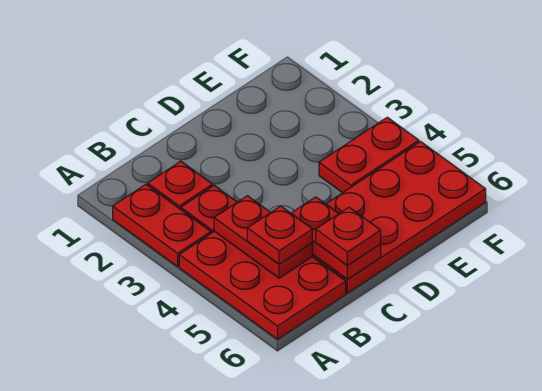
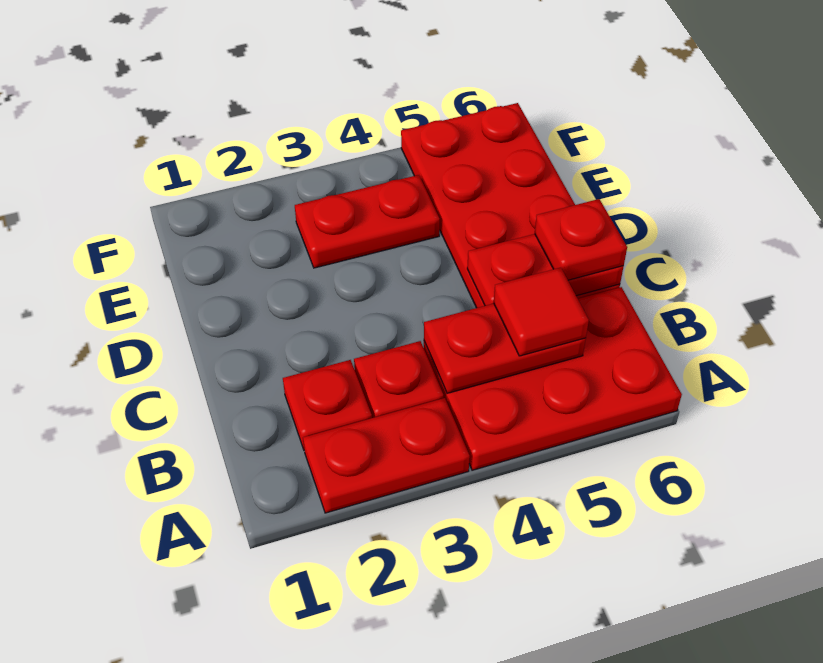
red 1x1 plate [247,206,312,264] -> red 1x1 tile [494,268,589,356]
red 1x2 plate [319,117,419,193] -> red 1x2 plate turned to [295,175,440,268]

